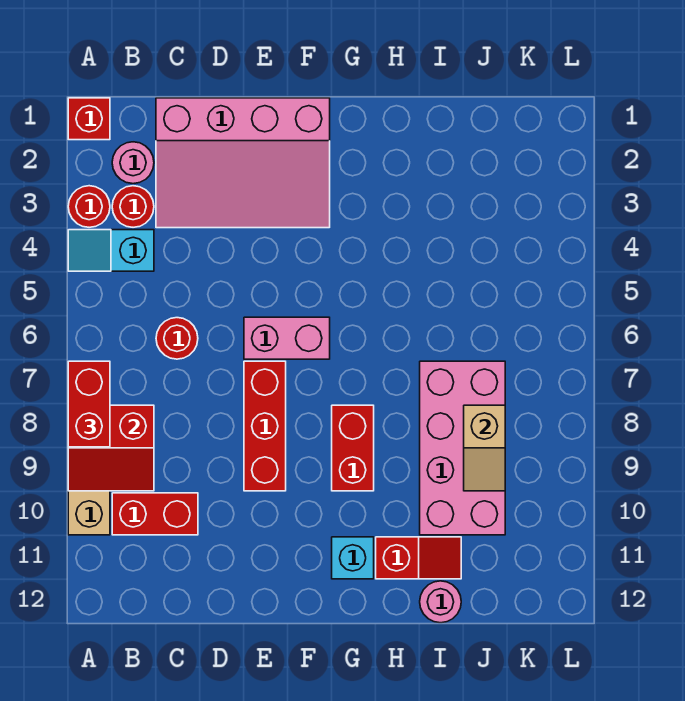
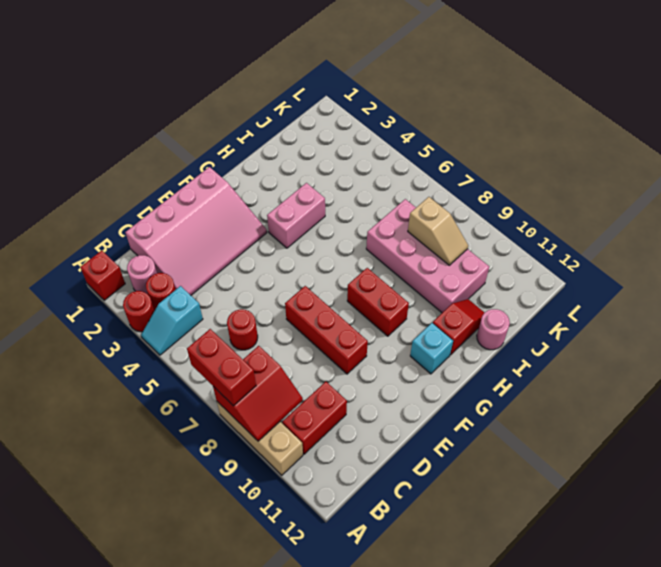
pink 1x2 brick [244,317,330,359] -> pink 1x2 brick moved to [267,183,325,248]

